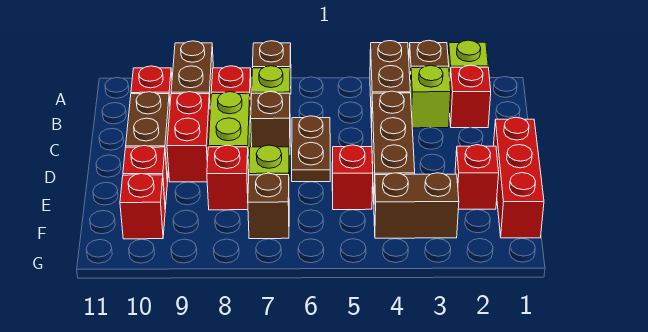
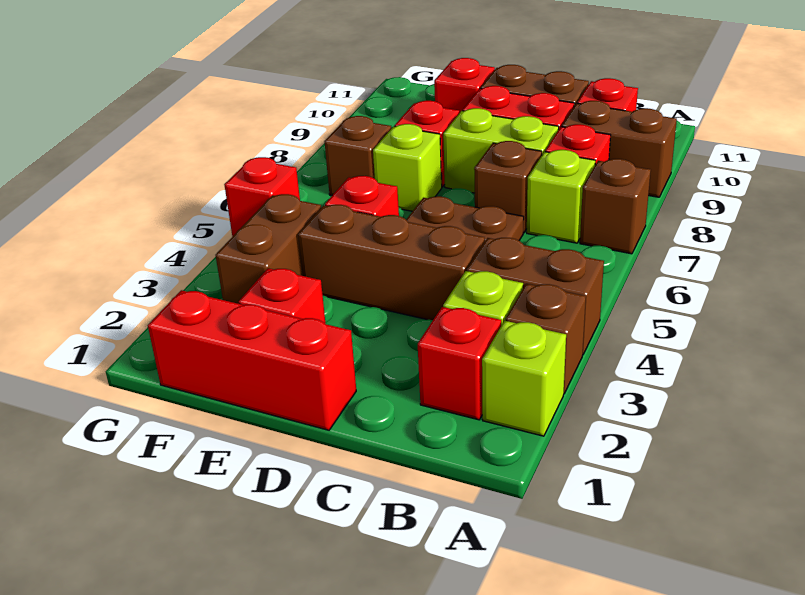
red 1x1 brick [120,174,165,239] -> red 1x1 brick moved to [224,157,300,237]

